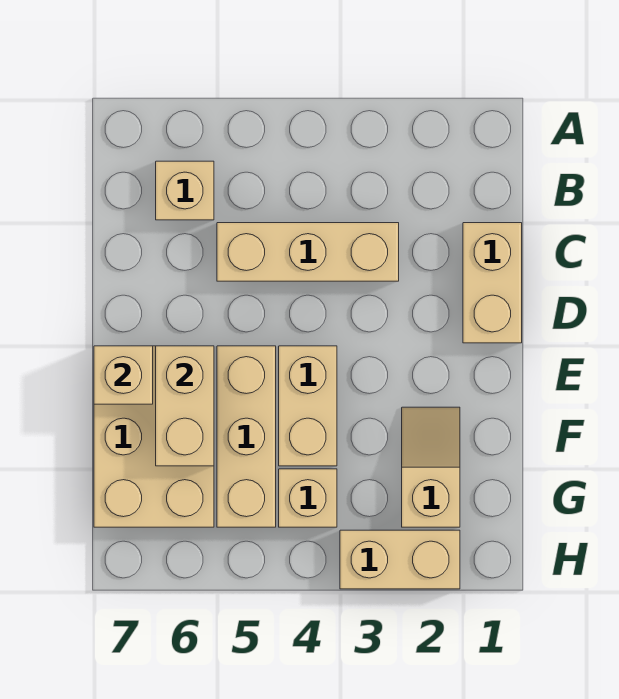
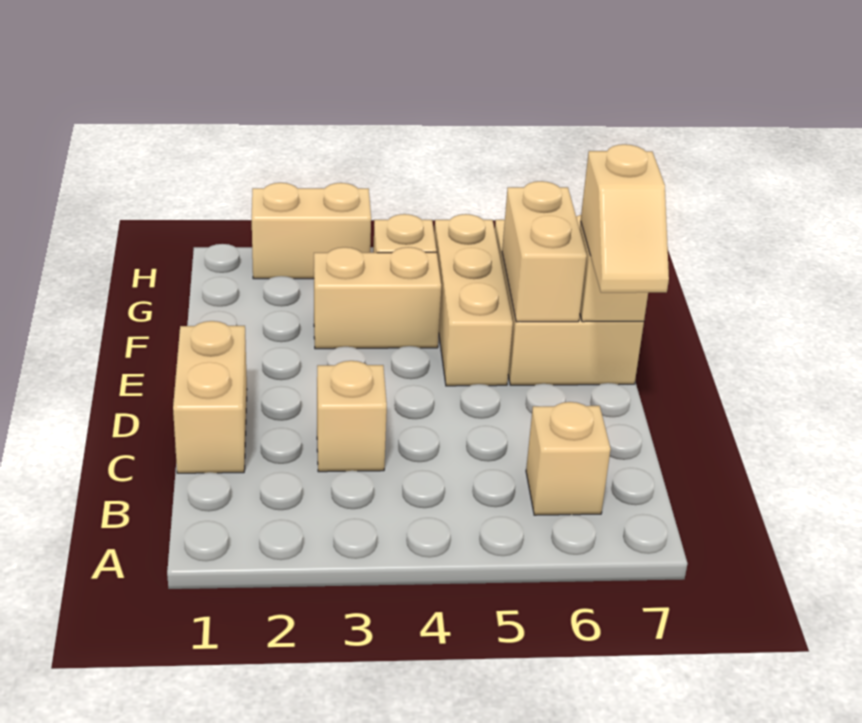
tan 1x3 brick [217,223,399,281] -> tan 1x1 brick [317,361,387,472]
tan 1x2 brick [279,346,337,466] -> tan 1x2 brick turned to [314,247,441,349]
tan 1x2 slope [402,407,460,527] -> tan 1x2 slope moved to [581,144,669,293]

